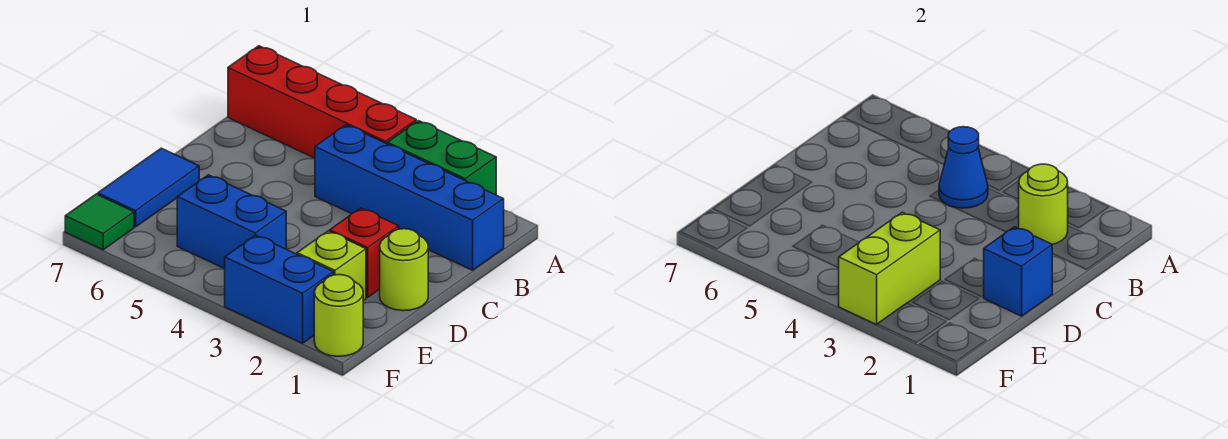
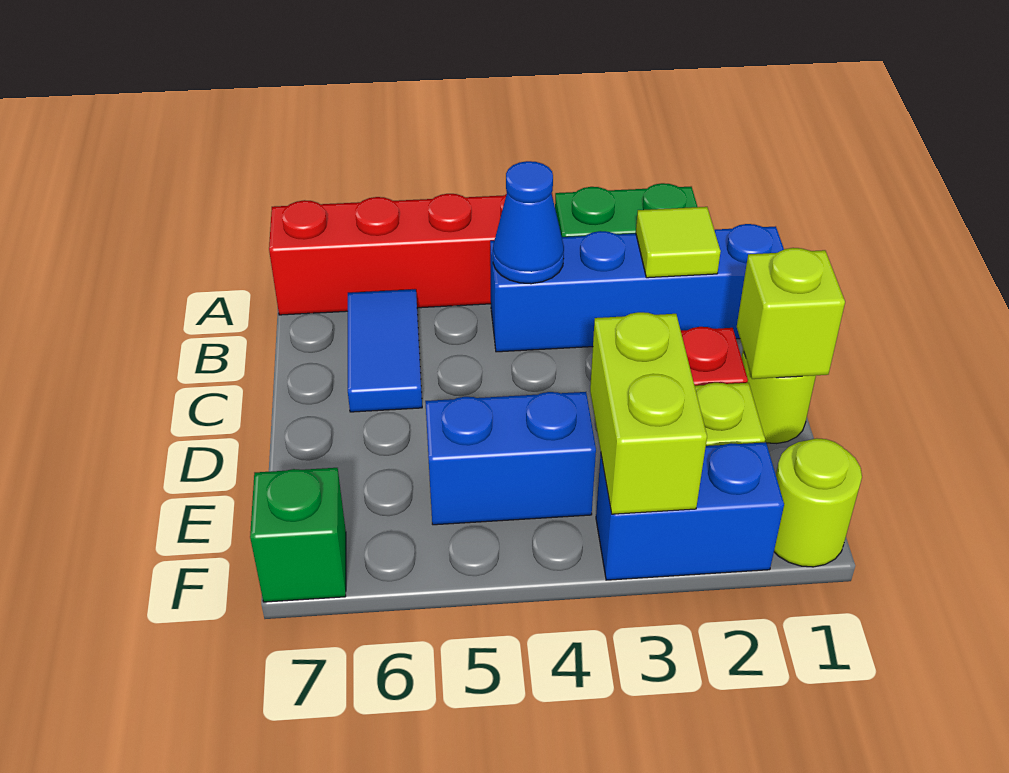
lime 1x1 round brick [1018,164,1068,244] -> lime 1x1 tile [636,207,721,278]
blue 1x1 brick [984,227,1052,316] -> lime 1x1 brick [737,248,845,379]
blue 1x2 tile [98,148,199,227] -> blue 1x2 tile moved to [348,289,422,412]
green 1x1 tile [65,194,134,250] -> green 1x1 brick [250,468,346,602]

